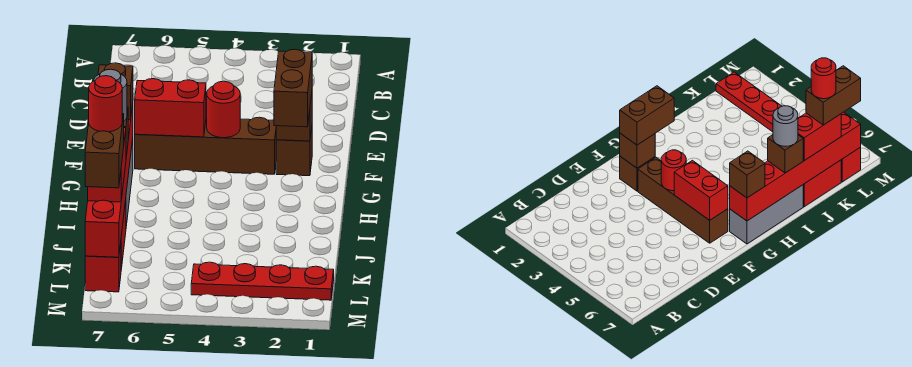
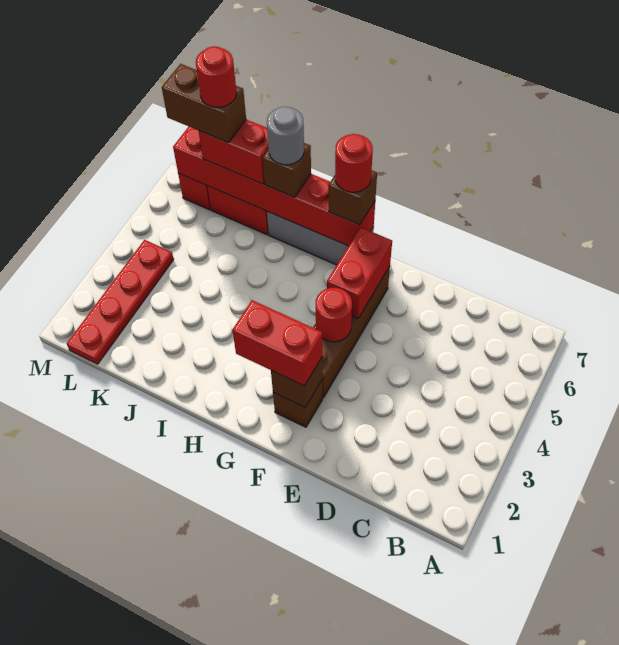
brown 1x2 brick [274,49,312,127] -> red 1x2 brick [232,300,323,386]
none -> red 1x1 round brick [335,134,373,192]

